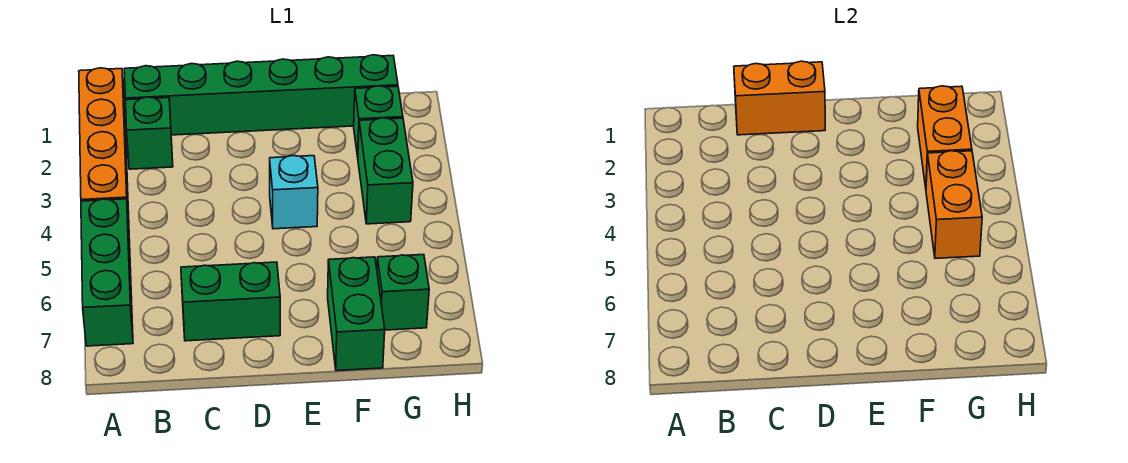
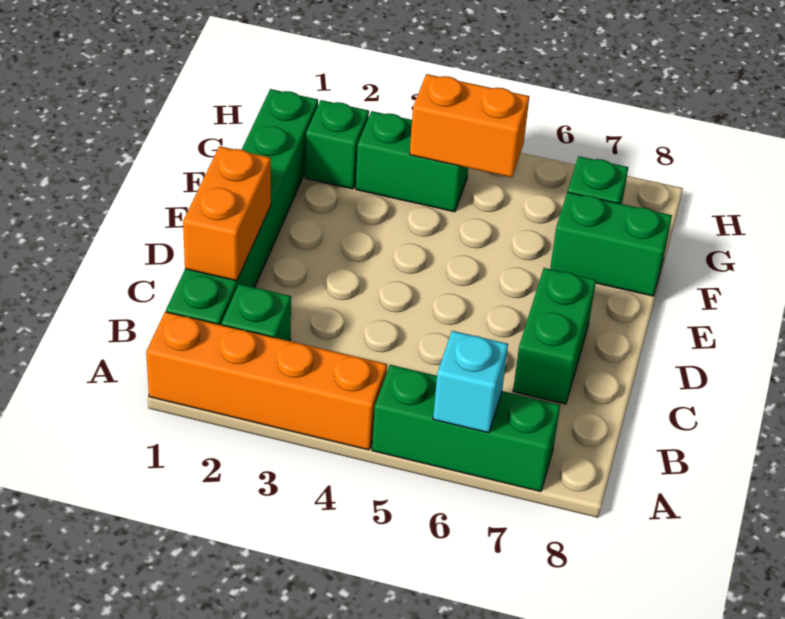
cyan 1x1 brick [270,155,318,229] -> cyan 1x1 brick moved to [433,331,508,433]
orange 1x2 brick [918,86,972,187] -> none

